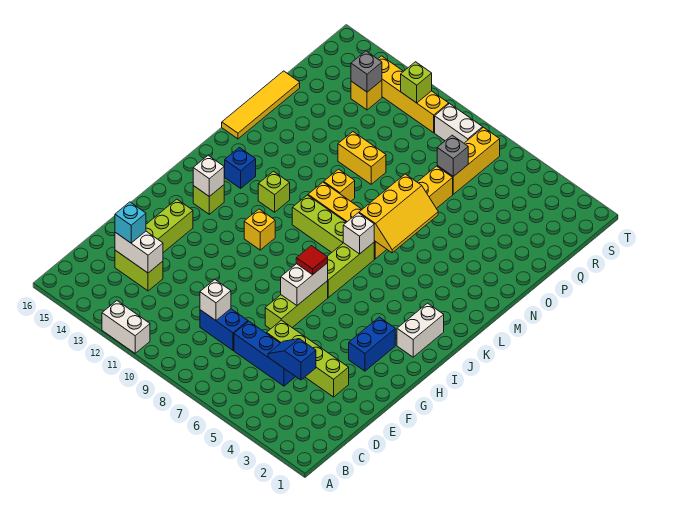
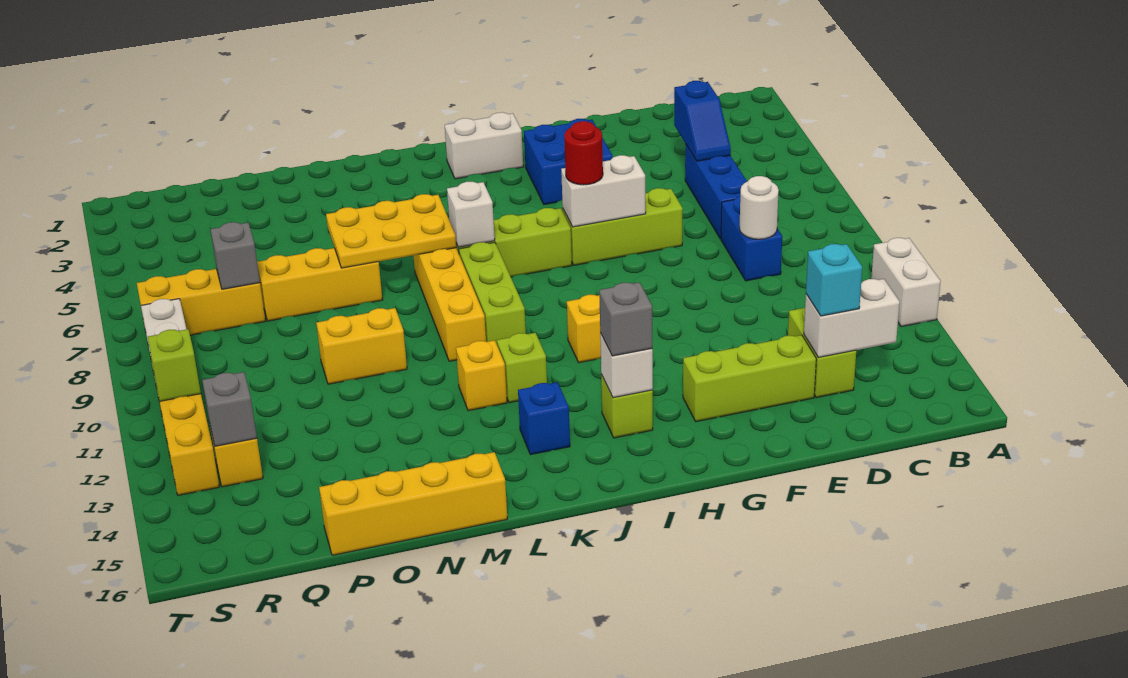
white 1x1 brick [200,280,231,320] -> white 1x1 round brick [739,176,779,239]
white 1x2 brick [115,231,163,273] -> white 1x2 brick turned to [804,279,900,357]
lime 1x4 brick [267,320,349,397] -> none
blue 1x2 brick [349,317,395,371] -> blue 2x2 brick [524,119,612,205]
red 1x1 tile [296,246,328,275] -> red 1x1 round brick [564,121,603,185]
none -> grey 1x1 brick [599,282,652,356]
yellow 2x3 slope [359,174,438,253] -> yellow 2x3 plate [326,194,456,268]
yellow 1x1 brick [324,169,355,201] -> yellow 1x1 brick moved to [456,340,507,411]
yellow 1x4 tile [222,71,300,139] -> yellow 1x4 brick [319,452,507,555]
yellow 1x2 brick [338,132,386,184] -> yellow 1x2 brick turned to [316,308,407,384]

